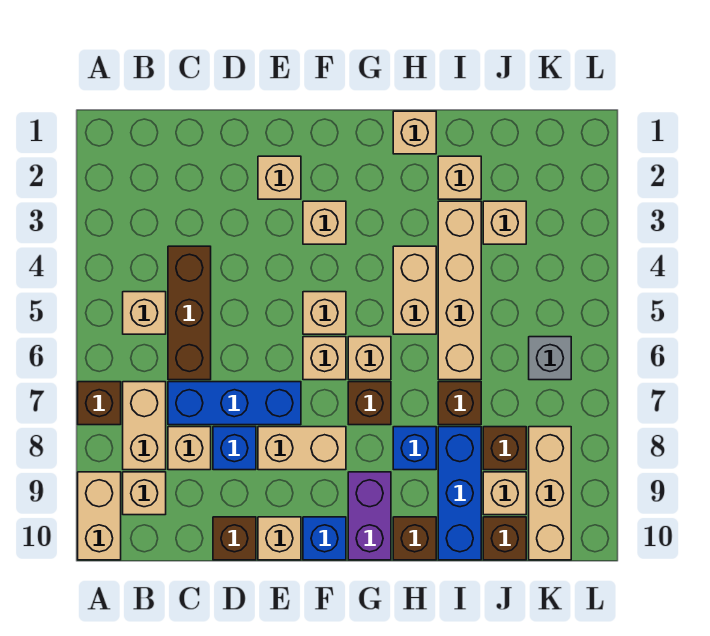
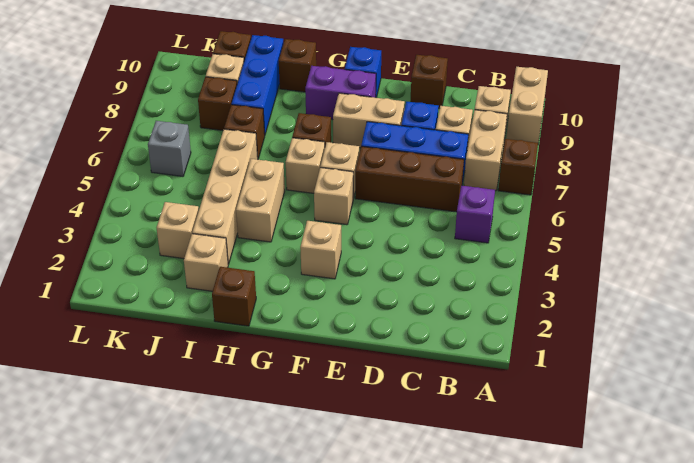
tan 1x1 brick [123,292,166,334] -> purple 1x1 brick [455,186,495,243]
brown 1x3 brick [168,246,211,380] -> brown 1x3 brick turned to [355,146,464,212]
tan 1x1 brick [258,156,301,199] -> none
tan 1x1 brick [258,517,301,560] -> none
purple 1x2 brick [348,472,391,560] -> purple 1x2 brick turned to [305,66,376,120]
tan 1x1 brick [393,111,436,154] -> brown 1x1 brick [212,267,256,326]
blue 1x1 brick [393,427,436,470] -> none
tan 1x3 brick [529,427,571,560] -> none

